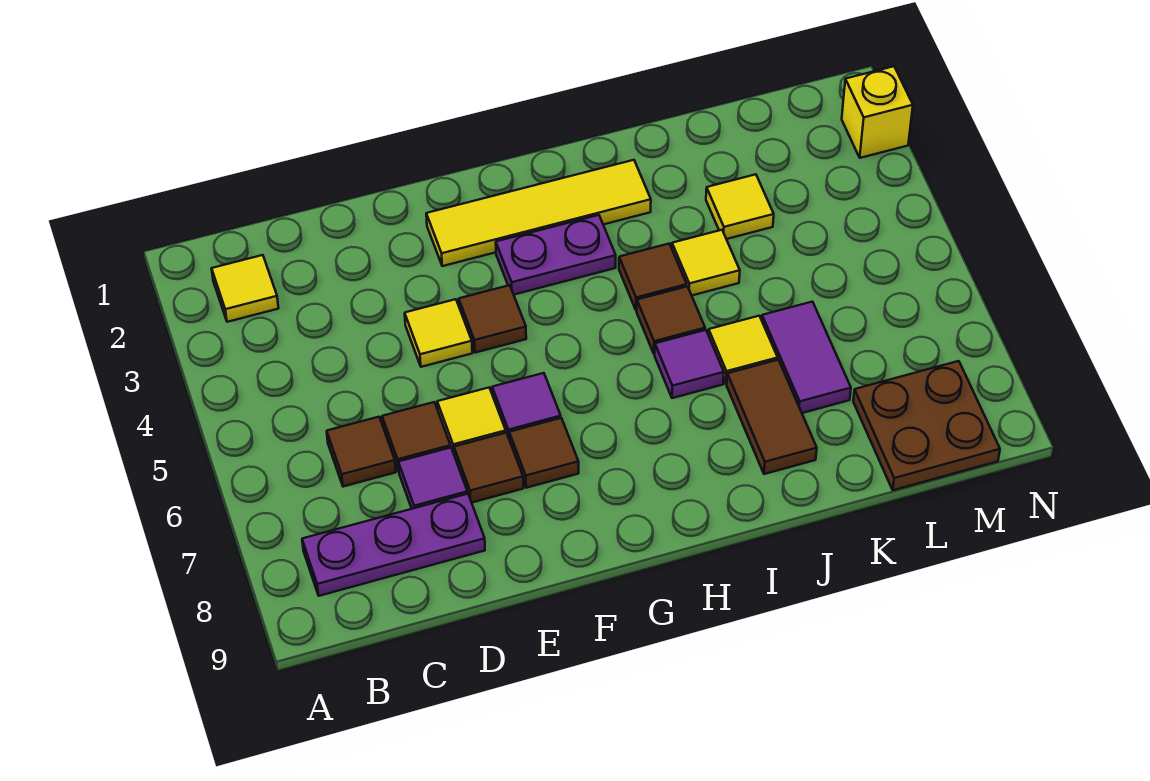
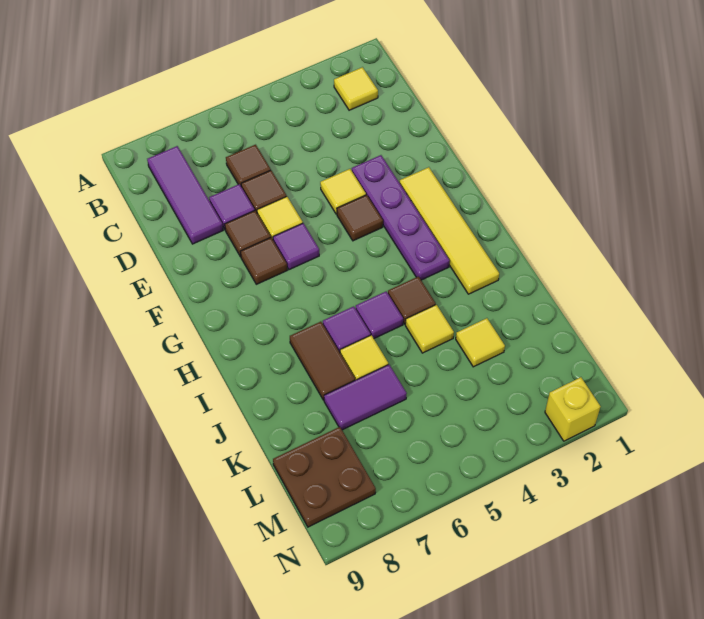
purple 1x3 plate [302,494,485,596] -> purple 1x3 tile [147,146,223,244]
purple 1x2 plate [496,215,616,295] -> purple 1x4 plate [352,155,450,280]
brown 1x1 tile [637,286,705,354] -> purple 1x1 tile [356,291,403,338]
brown 1x2 tile [727,360,817,474] -> brown 1x2 tile turned to [290,322,355,400]

